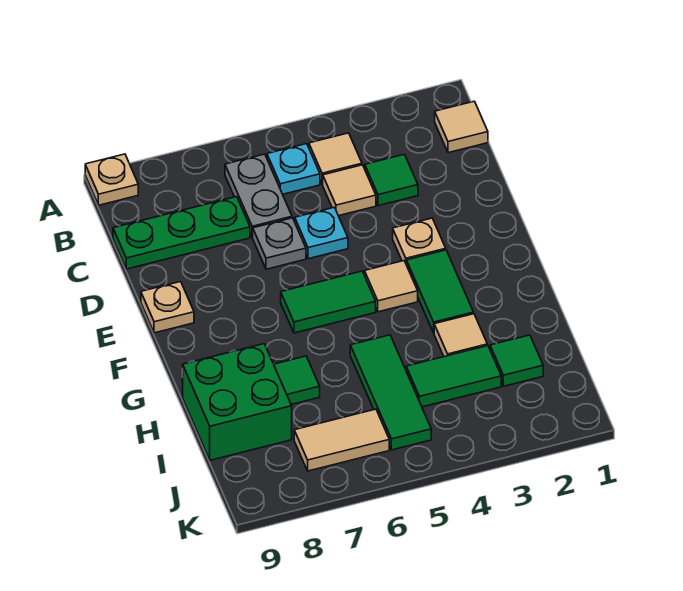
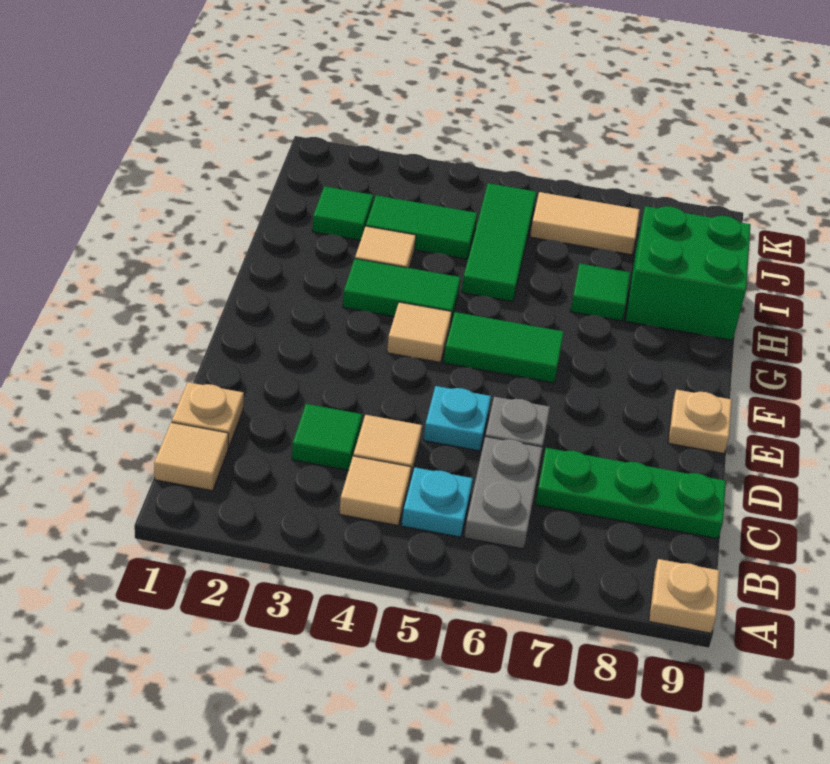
tan 1x1 plate [393,218,446,263] -> tan 1x1 plate moved to [172,382,244,448]
green 1x2 tile [406,250,474,333] -> green 1x2 tile turned to [343,259,461,325]

